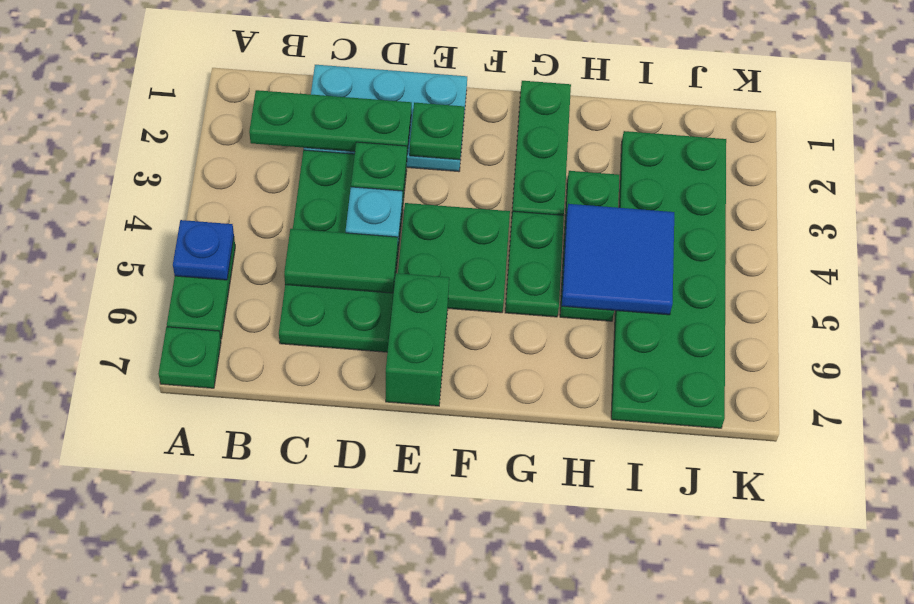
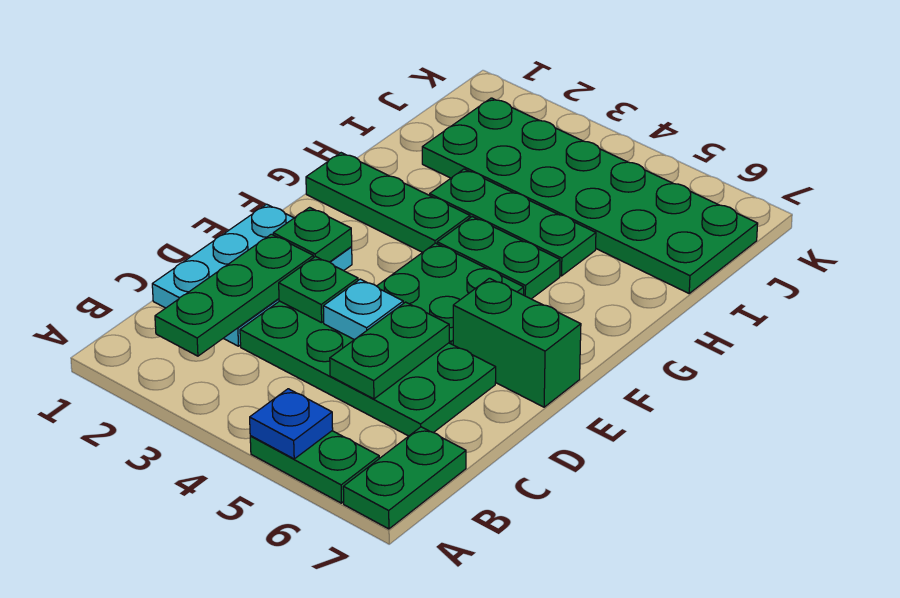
green 1x1 plate [158,327,221,388] -> green 1x2 plate [343,427,466,529]
green 1x2 tile [284,229,398,293] -> green 1x2 plate [330,302,449,399]
blue 2x2 tile [562,204,674,315] -> none

